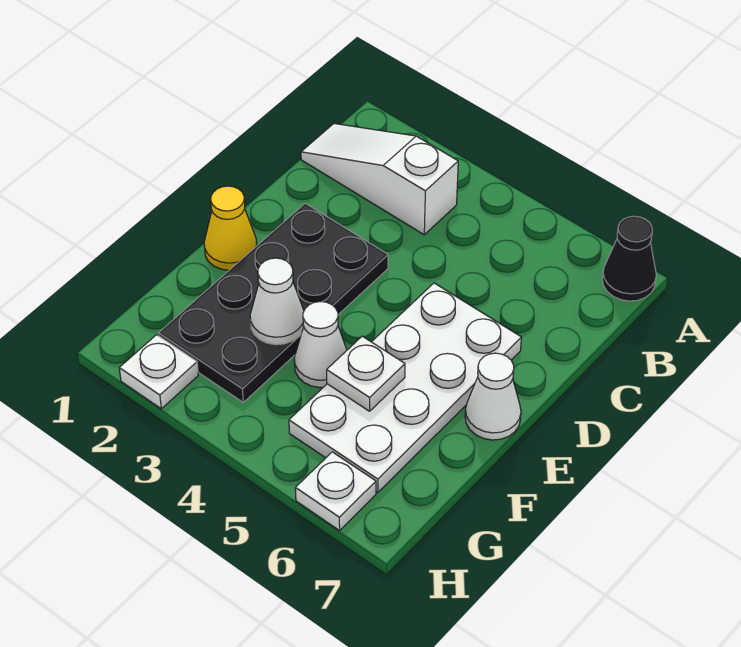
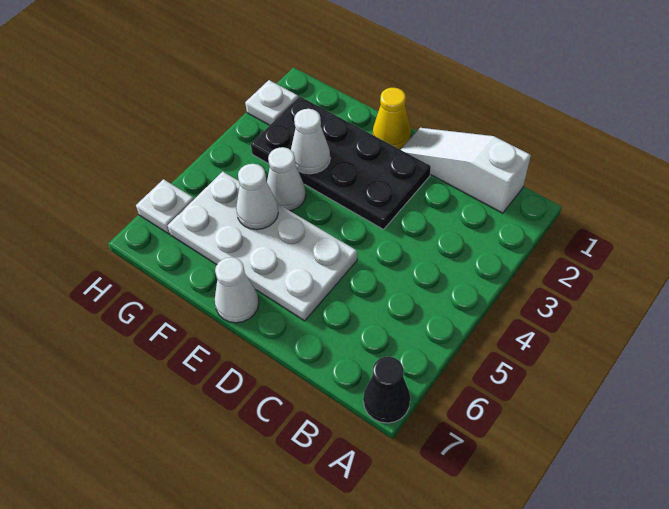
white 1x3 slope [301,124,458,235] -> white 1x3 slope turned to [400,128,531,213]
white 1x1 plate [327,336,405,411] -> white 1x1 cone [236,164,278,230]

